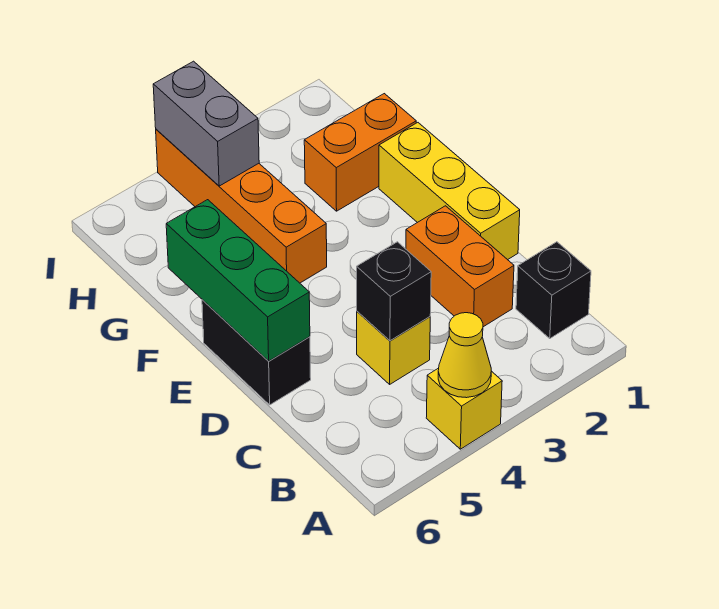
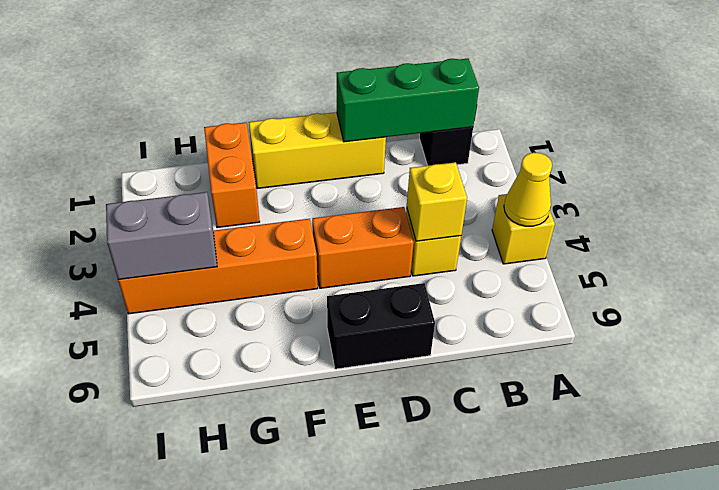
orange 1x2 brick [406,206,514,327] -> orange 1x2 brick moved to [312,207,414,288]
black 1x1 brick [357,242,431,341] -> yellow 1x1 brick [407,162,467,241]
green 1x3 brick [166,200,310,361] -> green 1x3 brick moved to [337,59,479,142]

